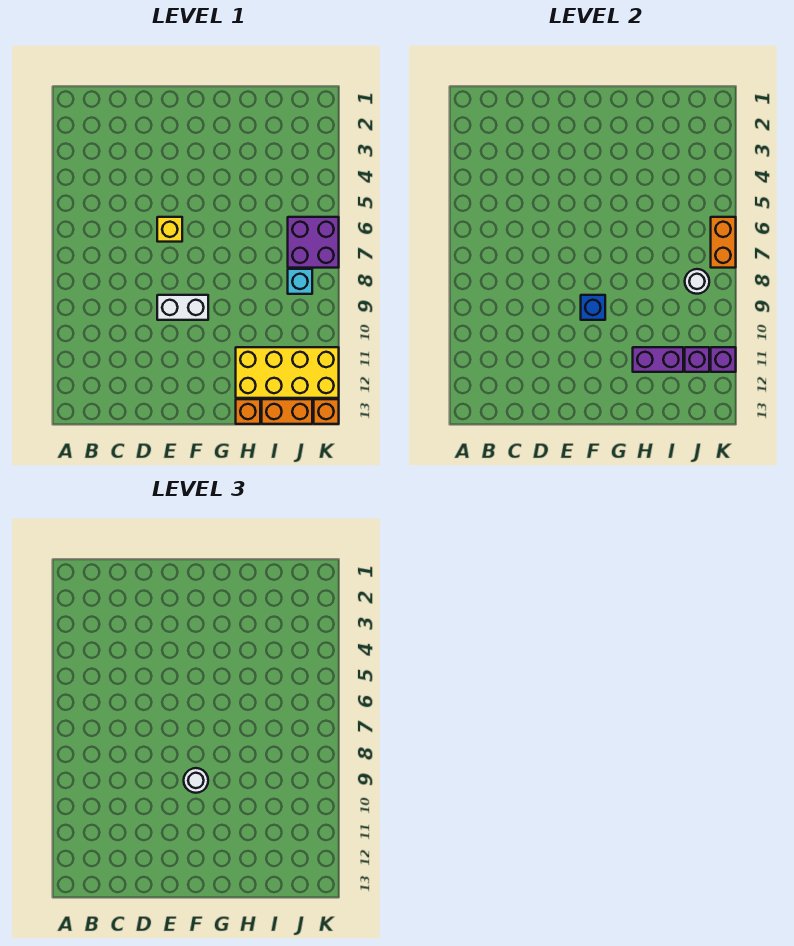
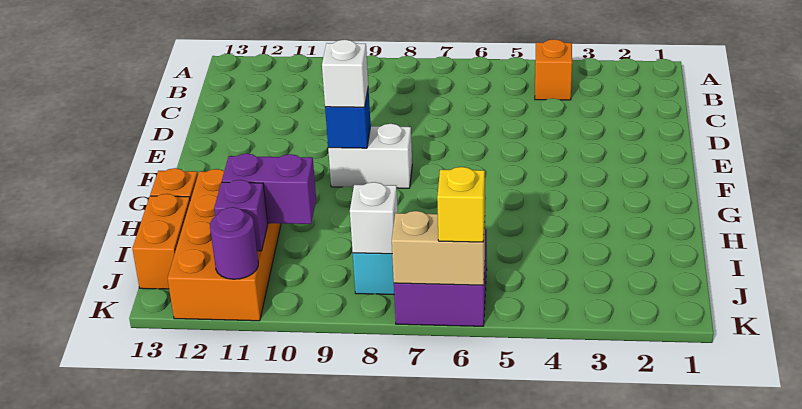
yellow 1x1 brick [157,217,182,242] -> yellow 1x1 brick moved to [437,167,485,242]
white 1x2 brick [157,295,208,320] -> white 1x2 brick turned to [328,124,412,188]
white 1x1 round brick [184,768,208,793] -> white 1x1 brick [322,40,368,107]
yellow 2x4 brick [236,347,339,398] -> orange 2x4 brick [168,169,281,321]
purple 1x2 brick [633,347,683,372] -> purple 1x2 brick turned to [222,154,316,224]
white 1x1 round brick [685,269,709,294] -> white 1x1 brick [350,182,398,254]
orange 1x2 brick [711,217,736,268] -> tan 1x2 brick [392,211,485,285]
purple 1x1 brick [711,347,736,372] -> purple 1x1 round brick [210,207,258,279]
orange 1x1 brick [314,399,339,424] -> orange 1x1 brick moved to [535,39,572,100]

